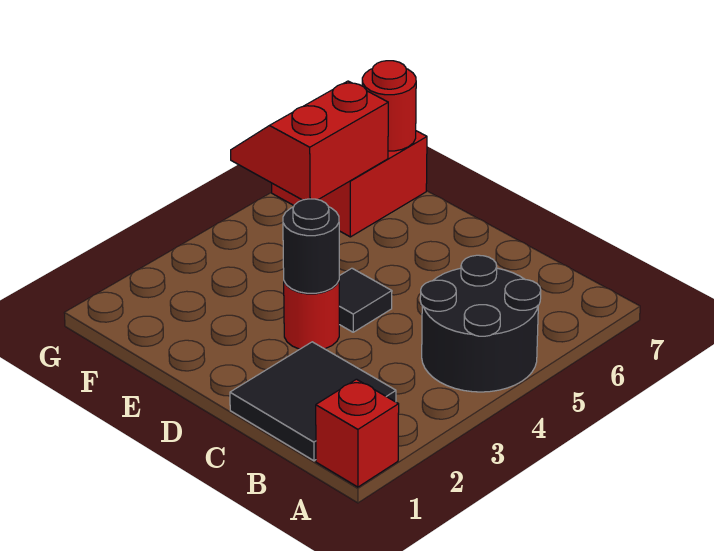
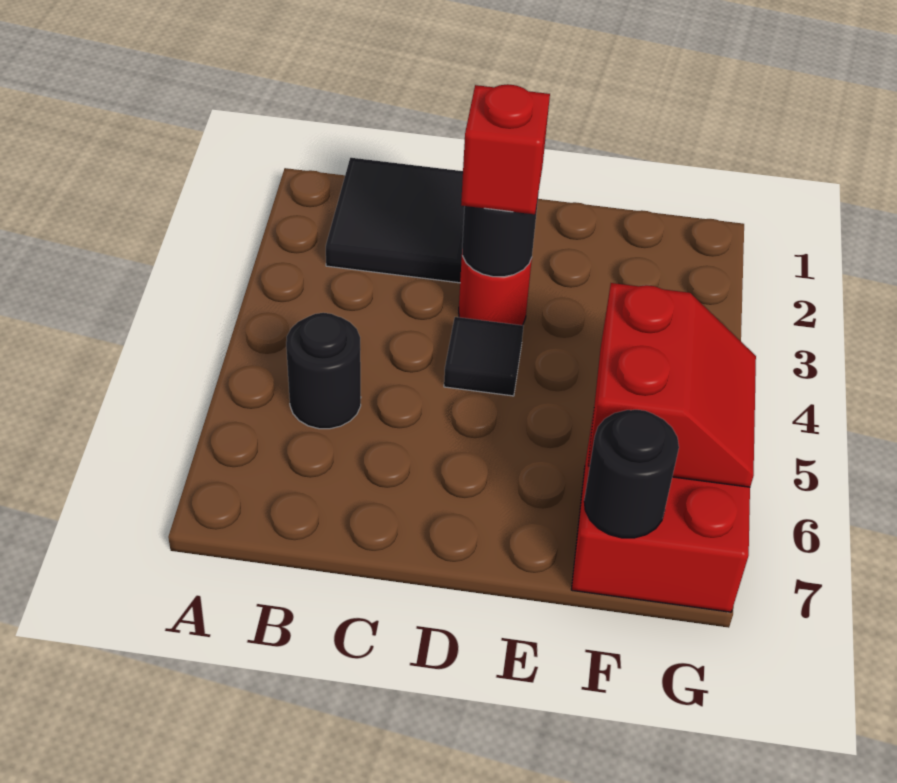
red 1x1 brick [316,379,399,487] -> red 1x1 brick moved to [461,84,550,214]
black 2x2 round brick [420,255,541,392] -> black 1x1 round brick [286,313,361,429]
red 1x1 round brick [362,61,416,151] -> black 1x1 round brick [584,410,679,538]

